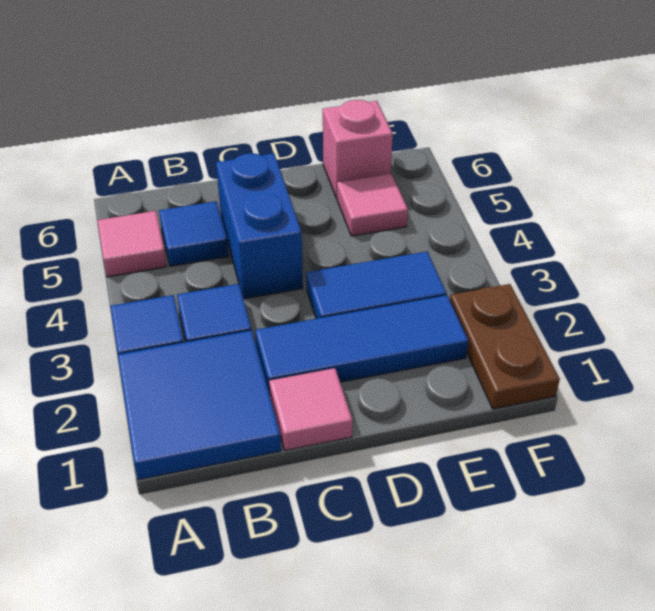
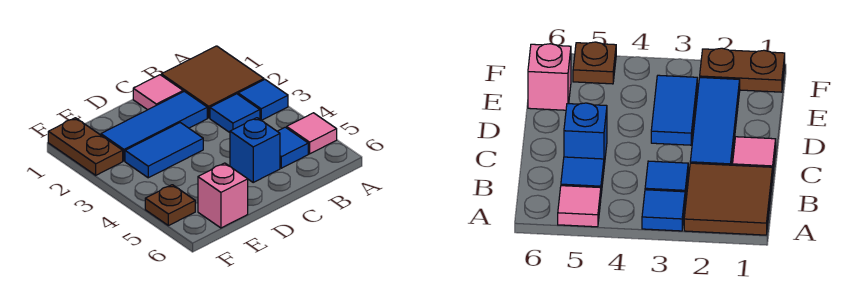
blue 2x2 tile [118,330,281,480] -> brown 2x2 tile [161,46,264,118]
blue 1x2 brick [216,153,303,299] -> blue 1x1 brick [230,118,280,182]
pink 1x1 tile [337,174,408,236] -> none
none -> brown 1x1 plate [145,185,195,226]

